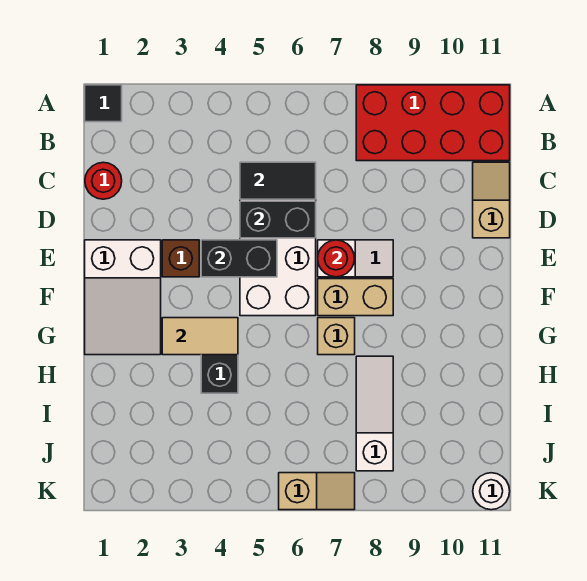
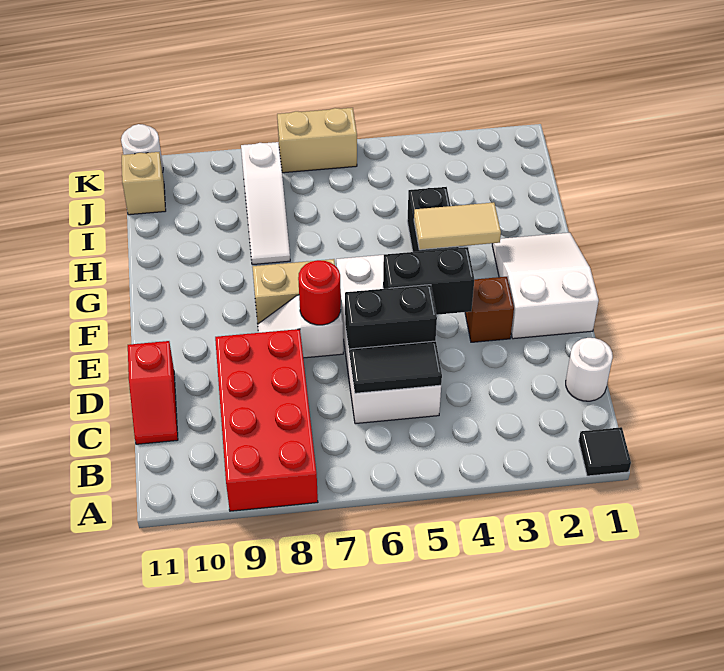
red 2x4 brick [356,85,510,161] -> red 2x4 brick turned to [215,329,318,511]
red 1x1 round brick [85,162,122,199] -> white 1x1 round brick [566,338,613,401]
tan 1x2 slope [473,162,510,238] -> red 1x2 slope [128,341,178,444]
tan 1x1 brick [318,318,355,355] -> tan 1x1 brick moved to [122,152,166,215]
tan 1x2 slope [279,473,355,510] -> tan 1x2 brick [277,108,357,173]

